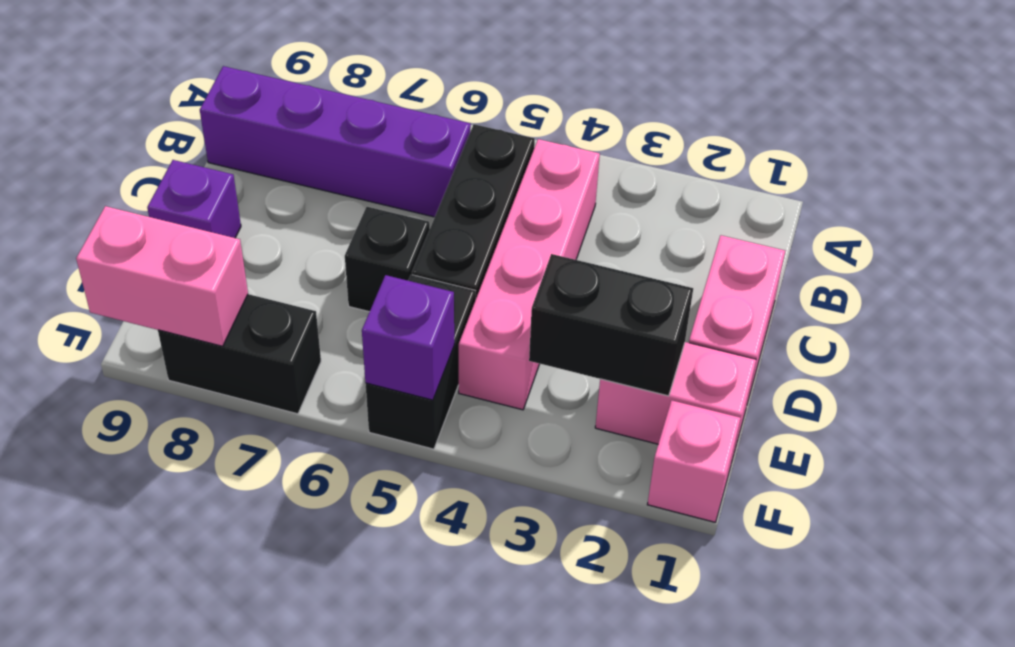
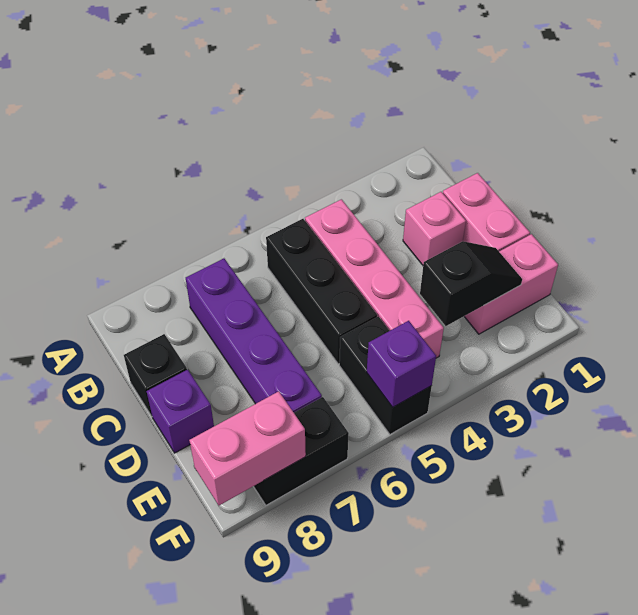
purple 1x4 brick [200,66,471,217] -> purple 1x4 brick turned to [186,258,322,413]
black 1x1 brick [345,207,430,312] -> black 1x1 brick moved to [124,334,187,416]
black 1x2 brick [529,254,693,396] -> black 1x2 slope [420,241,522,326]
pink 1x1 brick [647,401,741,522] -> pink 1x1 brick moved to [403,192,466,265]

